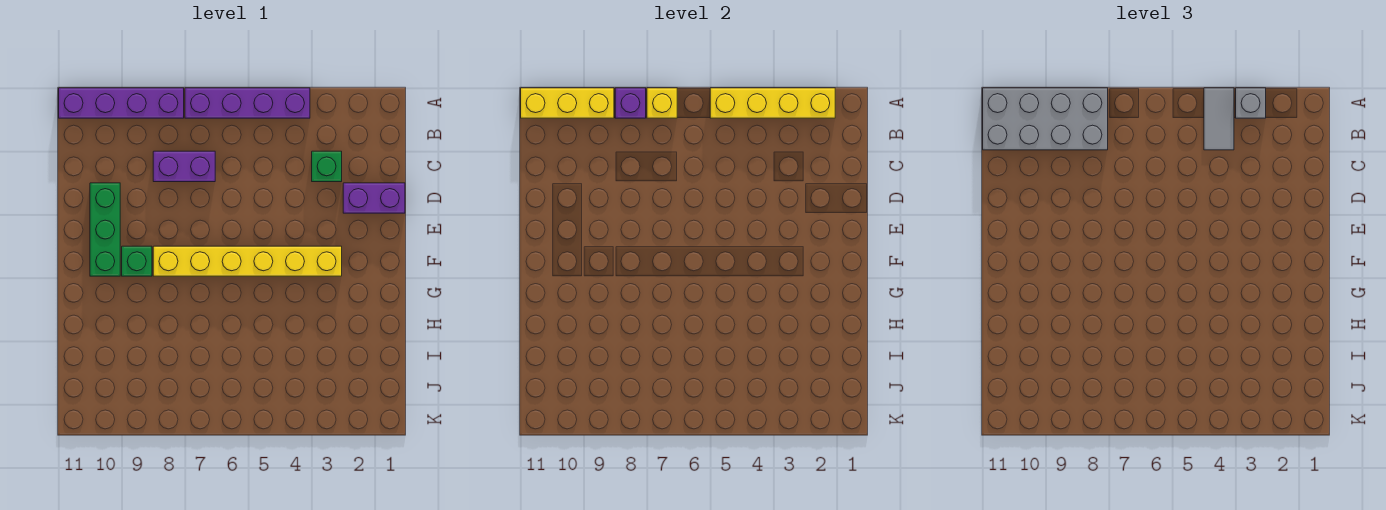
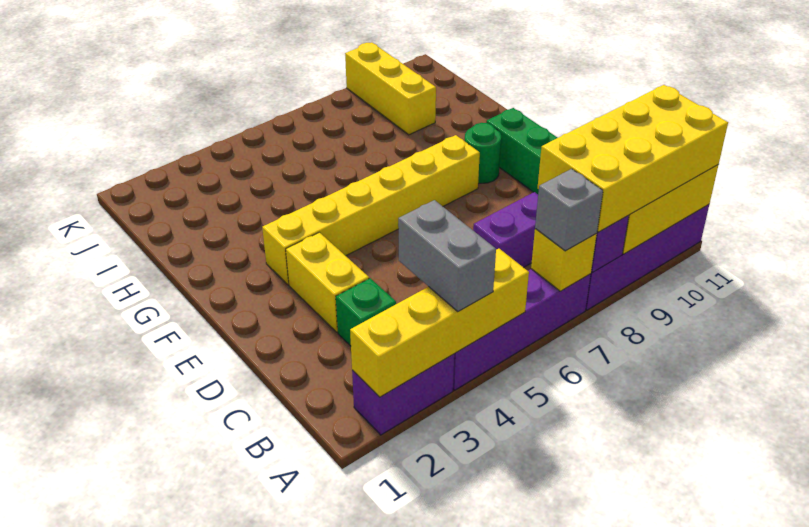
grey 1x1 brick [1236,88,1266,118] -> grey 1x1 brick moved to [535,169,603,251]
grey 1x2 tile [1204,88,1234,150] -> grey 1x2 brick [398,200,496,312]
grey 2x4 brick [983,88,1108,150] -> yellow 2x4 brick [538,85,728,232]
purple 1x2 brick [343,183,405,213] -> purple 1x2 brick moved to [352,354,454,435]
none -> yellow 1x2 brick [286,232,369,332]
green 1x1 brick [122,246,152,276] -> green 1x1 round brick [465,123,501,183]
none -> yellow 1x3 brick [345,42,436,135]

